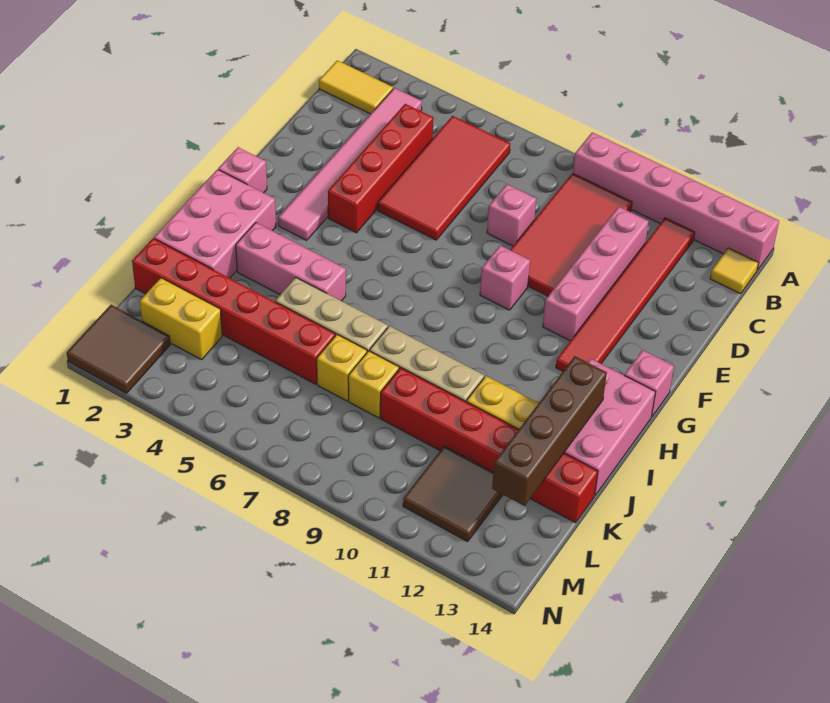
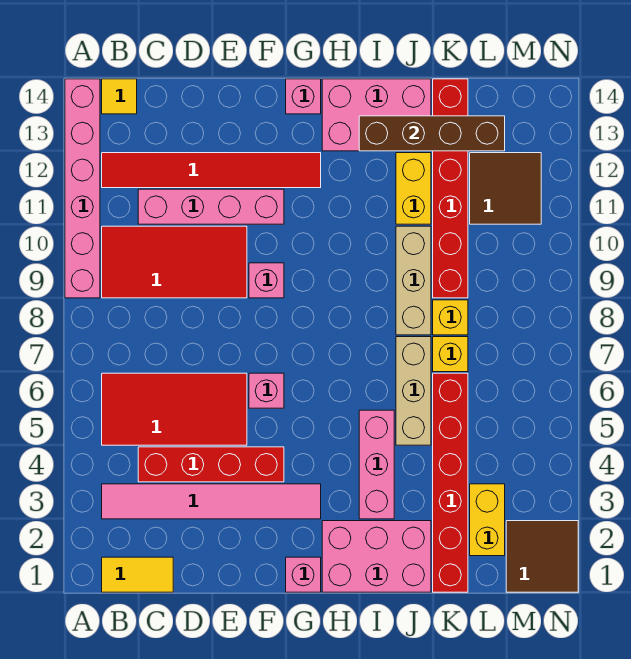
yellow 1x2 tile [319,60,393,114] -> yellow 1x2 tile turned to [102,557,173,592]
pink 1x1 brick [487,184,536,246] -> pink 1x1 brick moved to [249,373,284,408]

